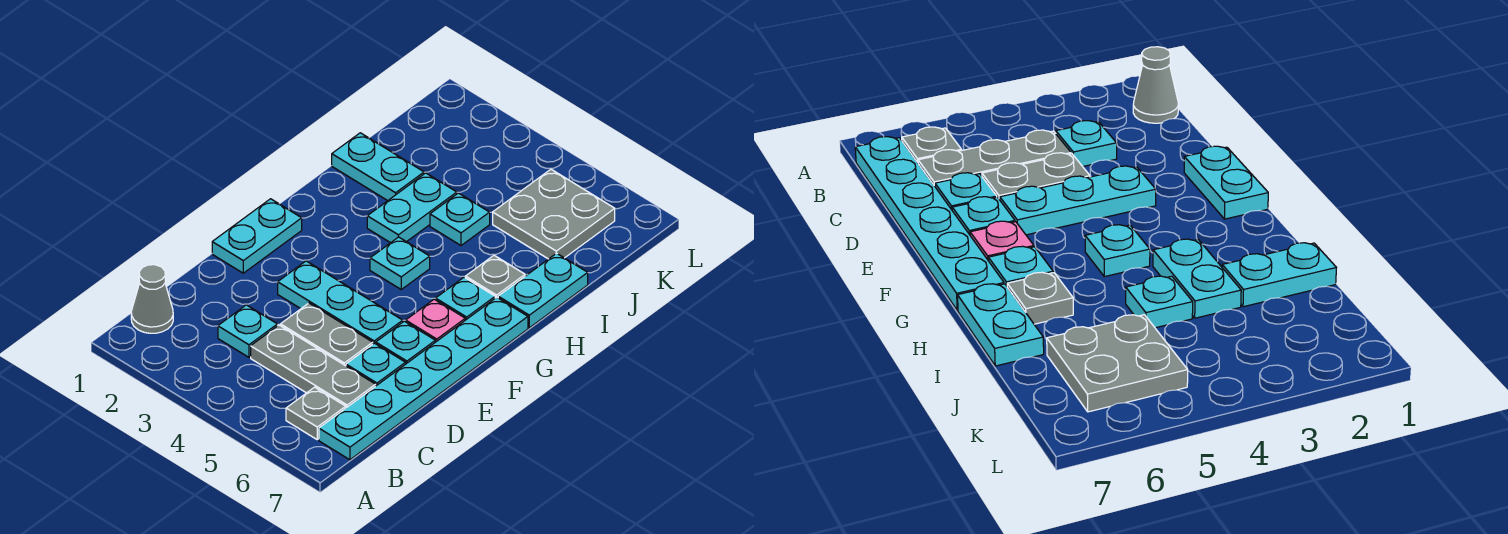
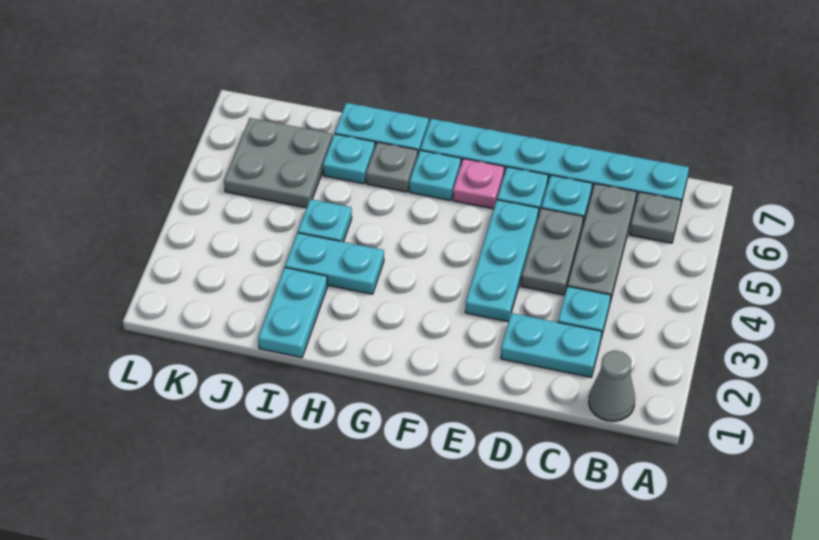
cyan 1x2 plate [212,199,302,273] -> cyan 1x2 plate moved to [501,313,602,377]
cyan 1x1 plate [370,237,430,289] -> cyan 1x1 plate moved to [323,134,375,184]

